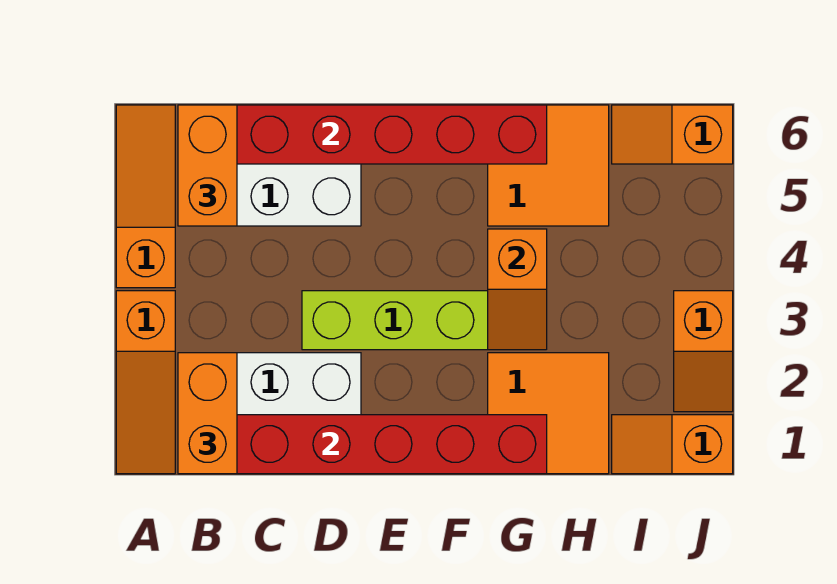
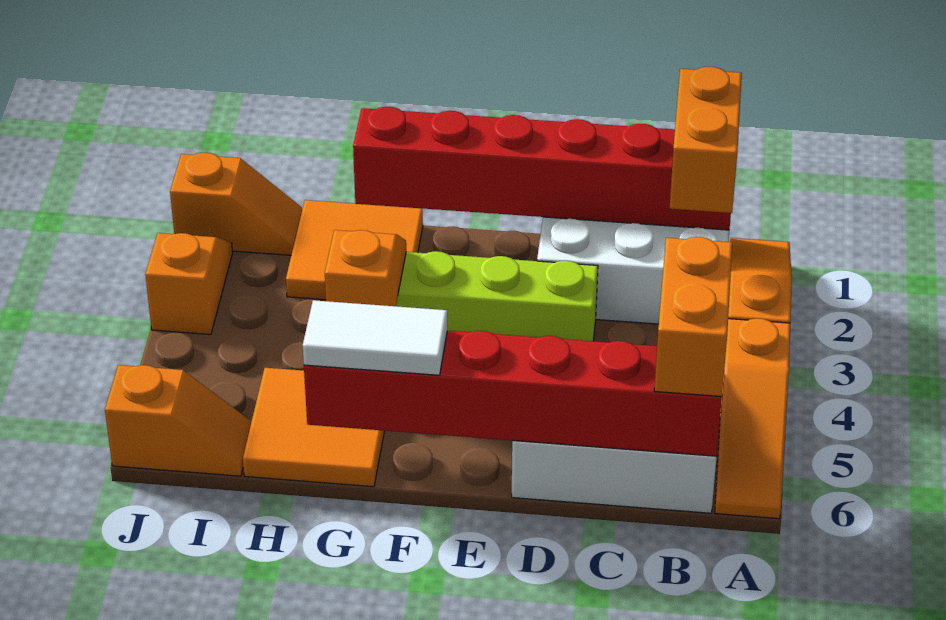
none -> white 1x2 tile [303,300,447,375]

